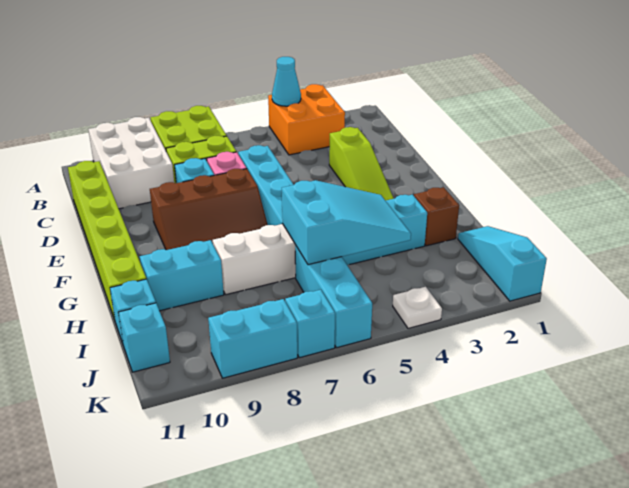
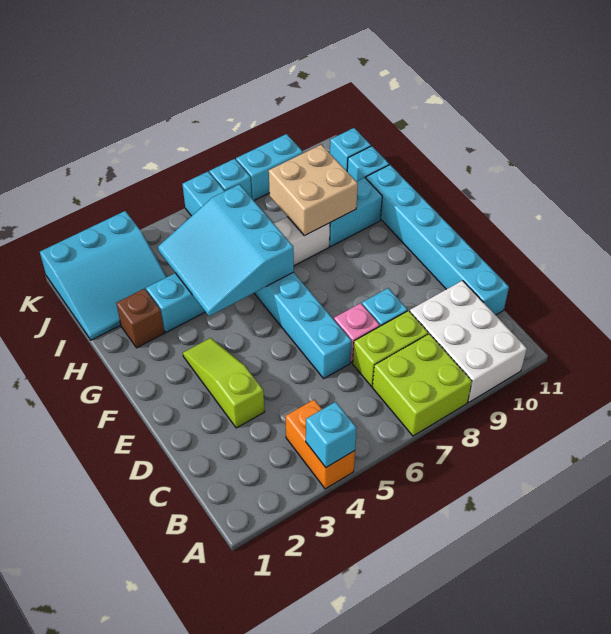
orange 2x2 brick [268,84,345,155] -> orange 1x2 brick [286,400,355,489]
cyan 1x1 cone [272,57,301,106] -> cyan 1x1 brick [306,402,357,467]
lime 1x6 brick [68,161,146,320] -> cyan 1x6 brick [366,165,509,315]
brown 2x3 slope [150,169,268,250] -> none
cyan 2x3 slope [282,180,411,265] -> cyan 3x3 slope [158,184,294,316]
none -> tan 2x2 brick [269,145,358,236]
cyan 1x3 slope [458,226,547,301] -> cyan 3x3 slope [40,211,167,340]
white 1x1 plate [393,287,442,328] -> none

